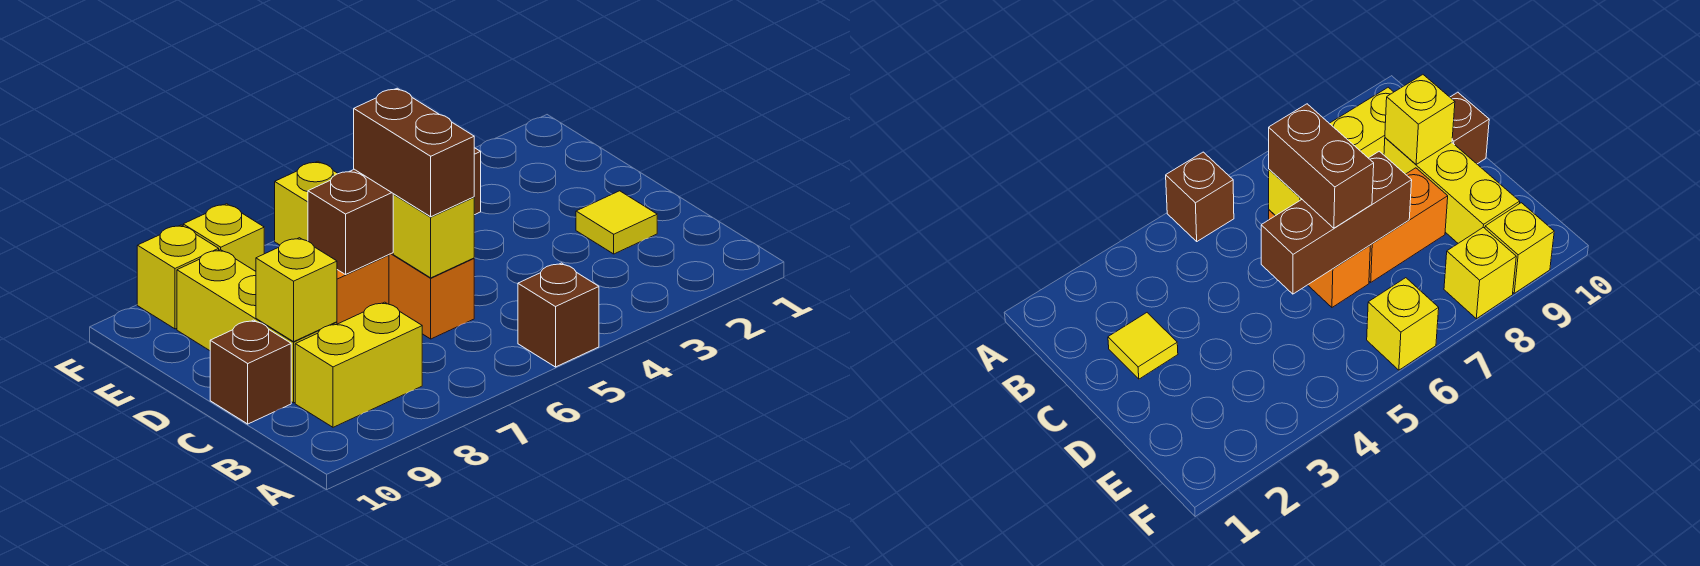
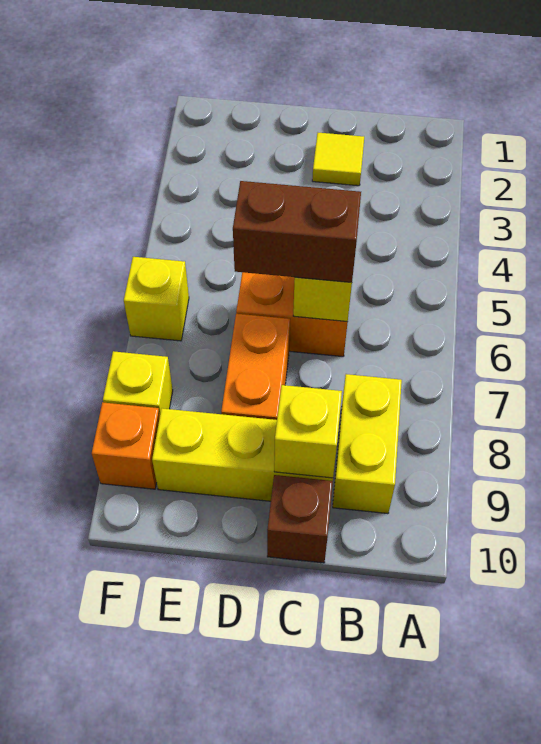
brown 1x1 brick [518,263,599,367] -> none
brown 1x3 brick [308,148,481,274] -> none
yellow 1x1 brick [137,225,219,329] -> orange 1x1 brick [92,402,160,489]

